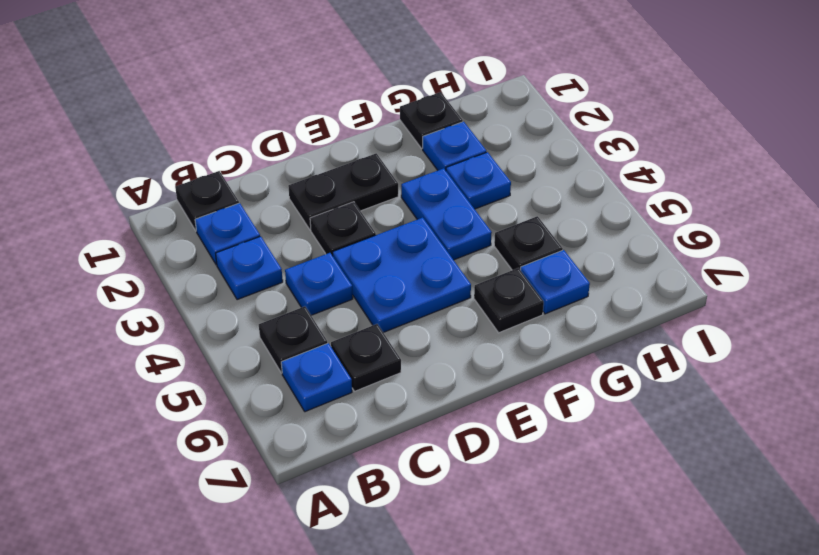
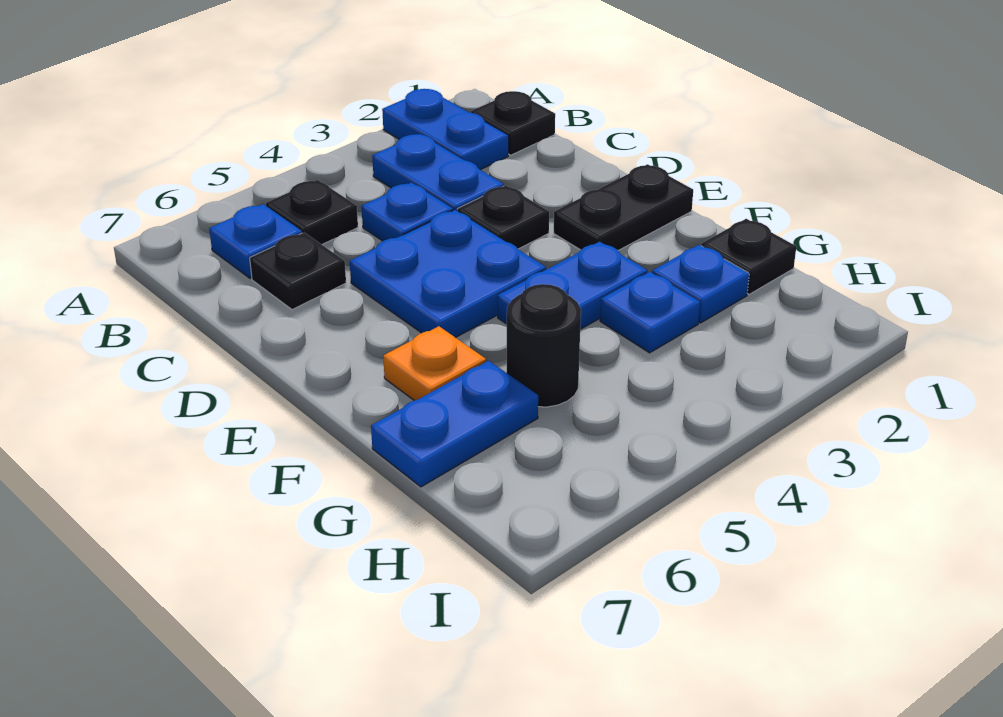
blue 1x1 plate [195,203,260,265] -> blue 1x2 plate [382,89,509,170]
blue 1x1 plate [216,236,283,300] -> blue 1x2 plate [372,134,504,211]
black 1x2 plate [288,153,398,230] -> black 1x2 plate turned to [554,164,693,250]
black 1x1 plate [474,268,544,333] -> orange 1x1 plate [383,326,486,401]
black 1x1 plate [494,216,563,270] -> black 1x1 round brick [507,284,581,407]
blue 1x1 plate [521,250,590,314] -> blue 1x2 plate [371,361,538,487]

